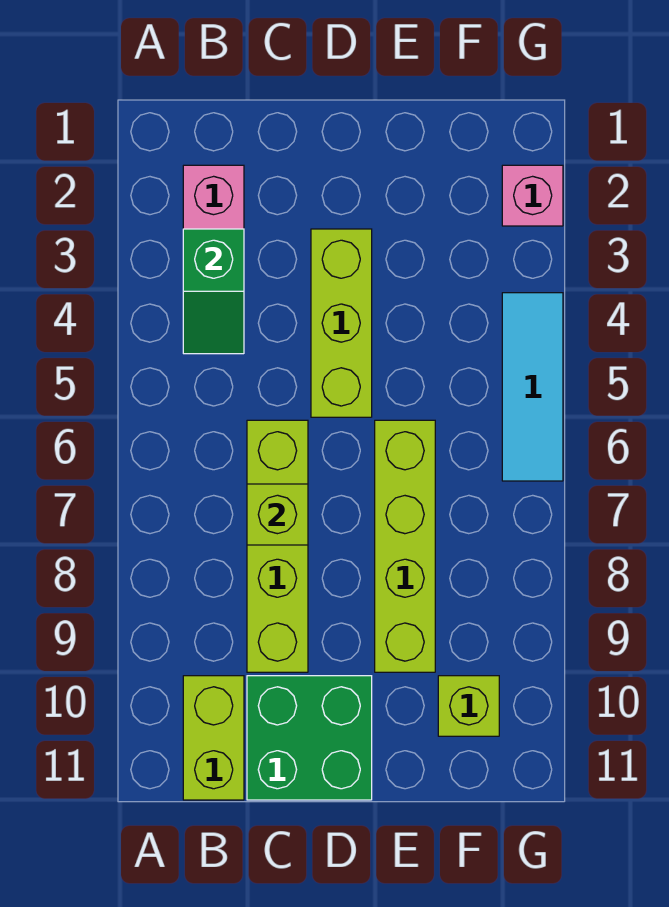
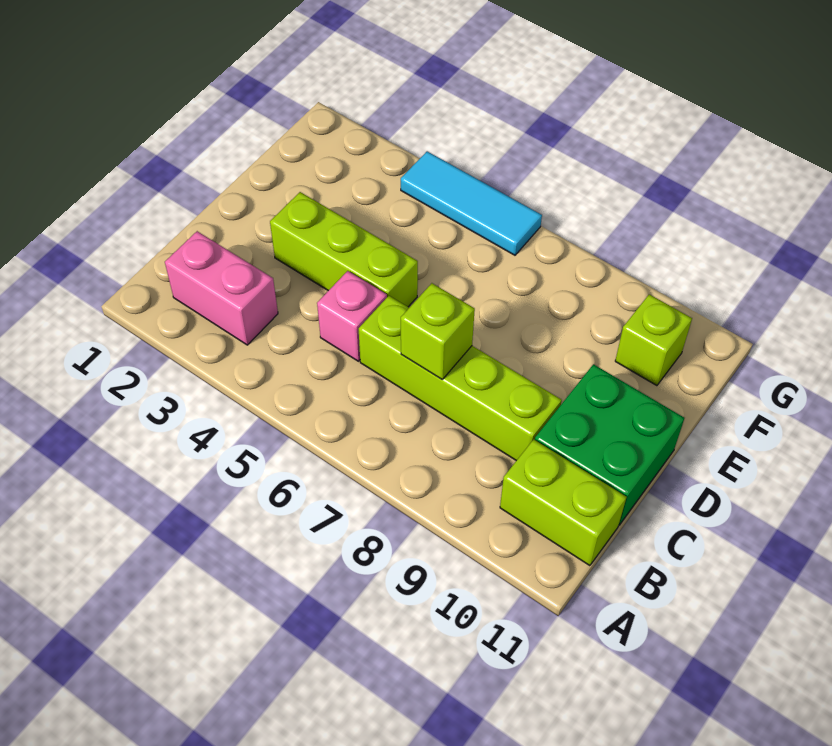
green 1x2 slope [183,229,244,354] -> none
lime 1x4 brick [375,420,435,672] -> none
pink 1x1 brick [502,165,563,226] -> pink 1x1 brick moved to [317,271,387,361]

